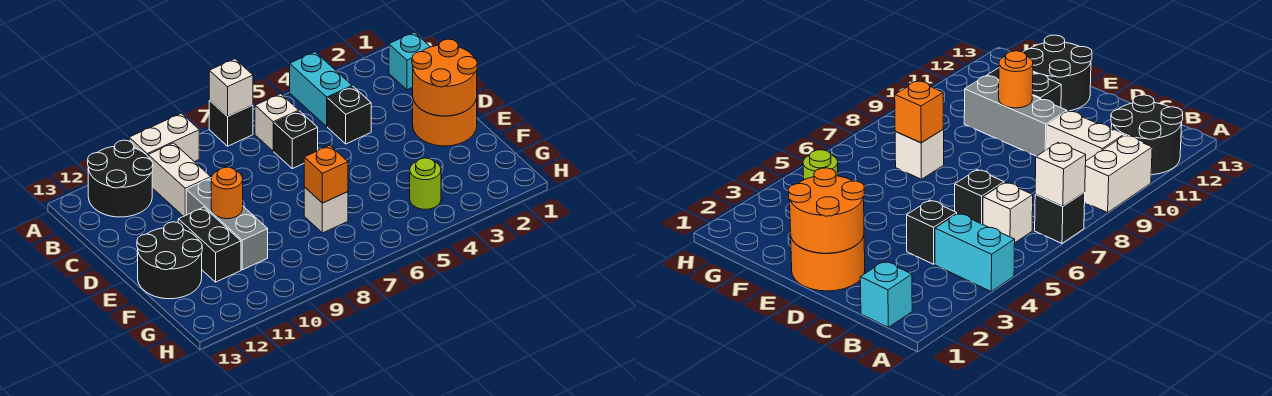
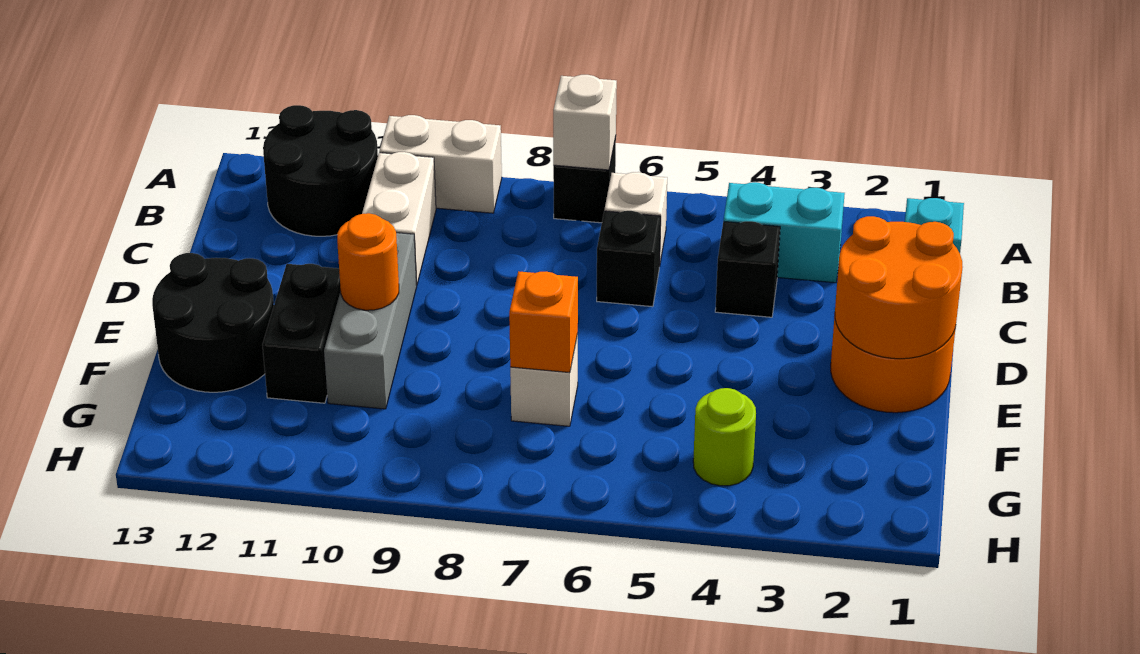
cyan 1x2 brick [290,52,352,127] -> cyan 1x2 brick turned to [724,182,845,283]

